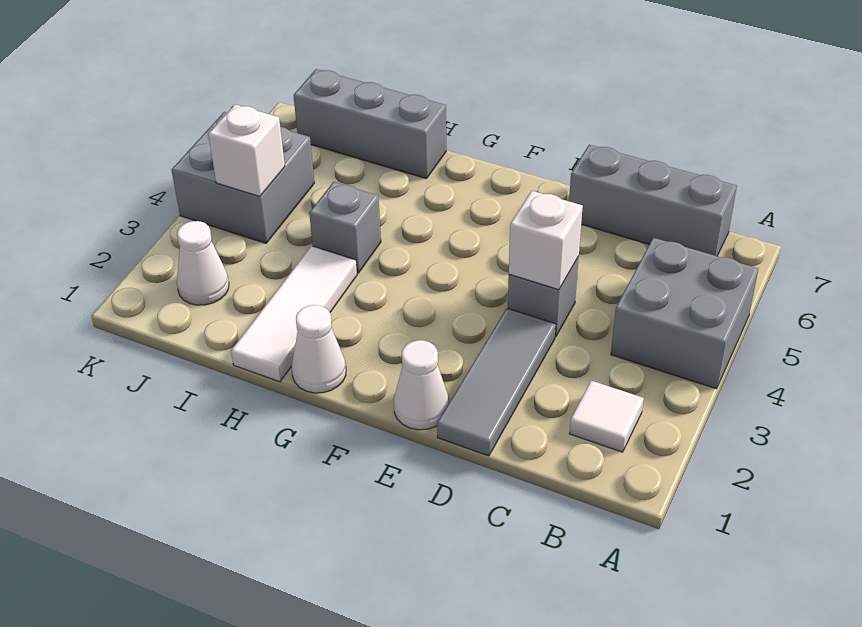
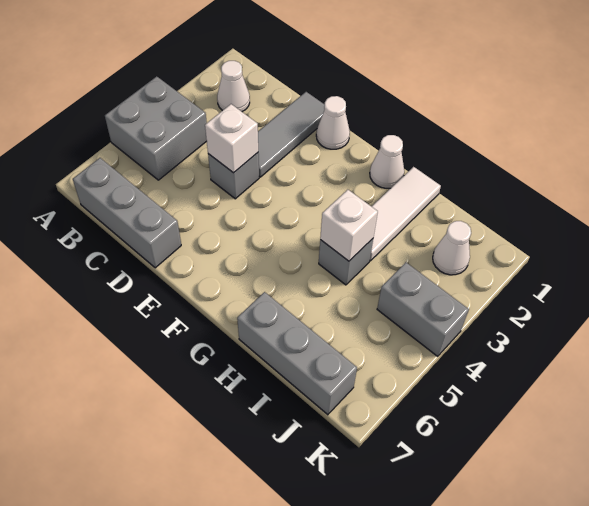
white 1x1 tile [570,381,644,452] -> white 1x1 cone [217,61,250,112]
grey 2x2 brick [172,112,314,243] -> grey 1x2 brick [377,262,469,356]
white 1x1 brick [208,105,285,197] -> white 1x1 brick moved to [320,190,378,261]

